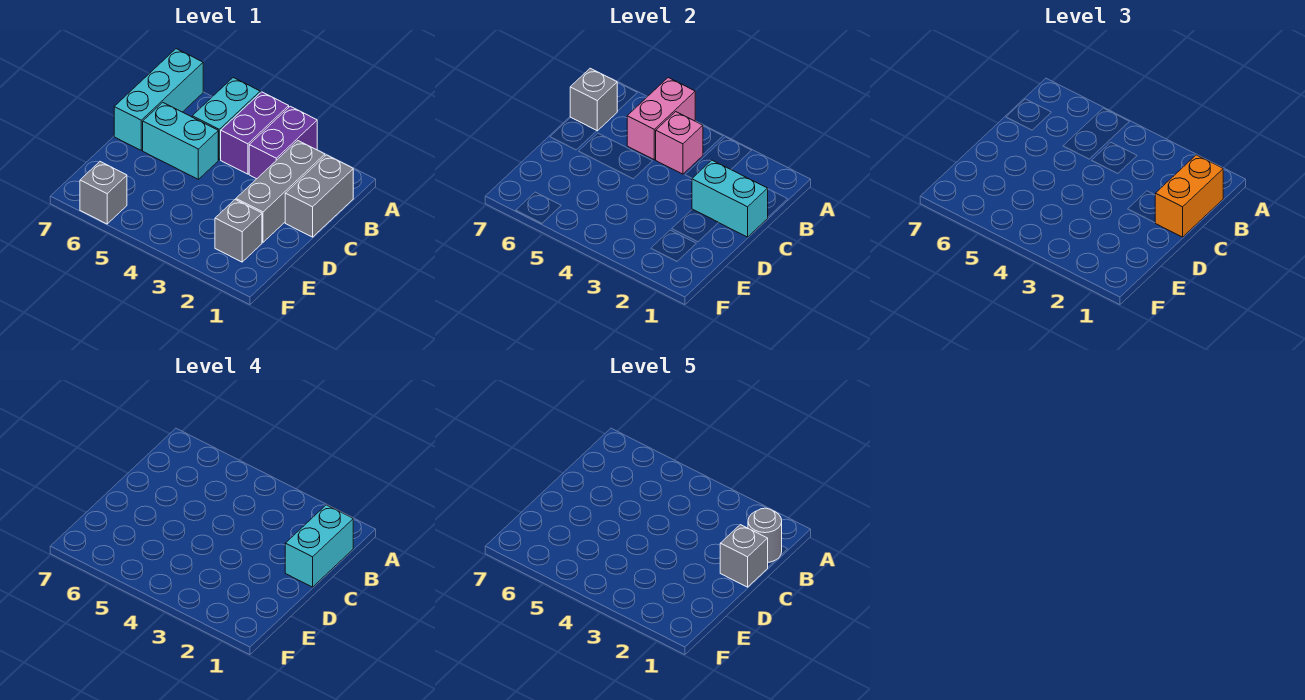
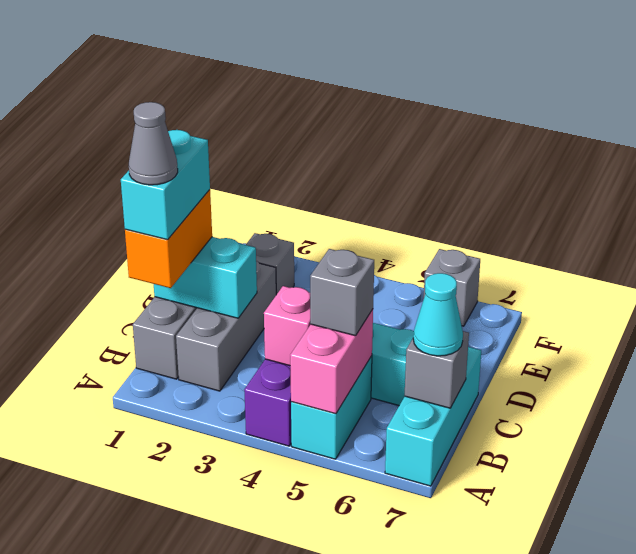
purple 1x2 brick [249,106,317,179] -> none
grey 1x1 round brick [748,508,782,562] -> grey 1x1 cone [129,102,178,185]
none -> cyan 1x1 cone [413,273,463,356]
grey 1x1 brick [720,525,768,587] -> grey 1x1 brick moved to [310,249,374,336]

